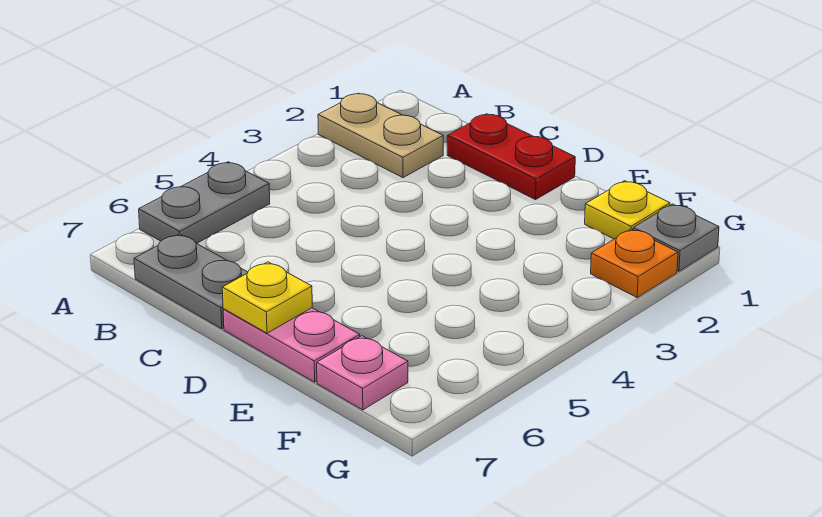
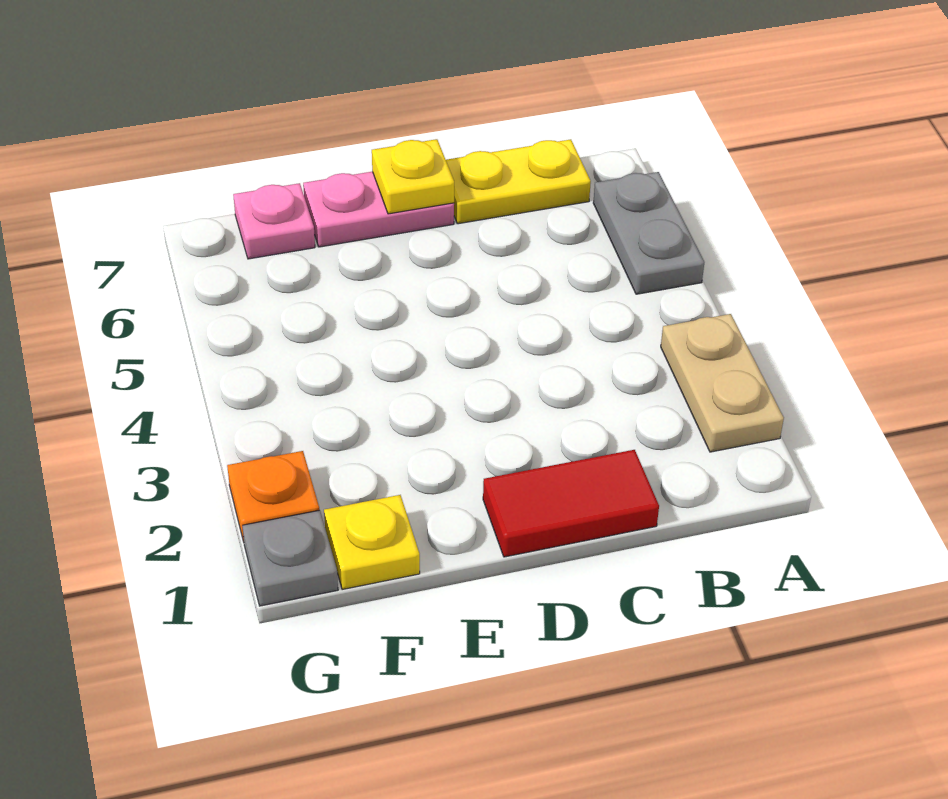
tan 1x2 plate [318,93,443,178] -> tan 1x2 plate turned to [661,314,784,452]
grey 1x2 plate [134,234,248,329] -> yellow 1x2 plate [446,139,591,224]
red 1x2 plate [447,114,575,200] -> red 1x2 tile [483,450,659,557]

